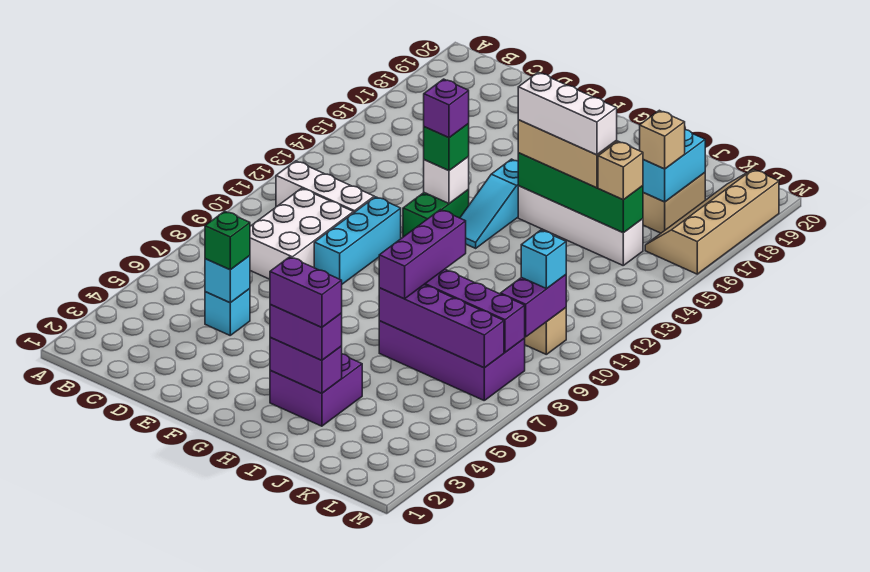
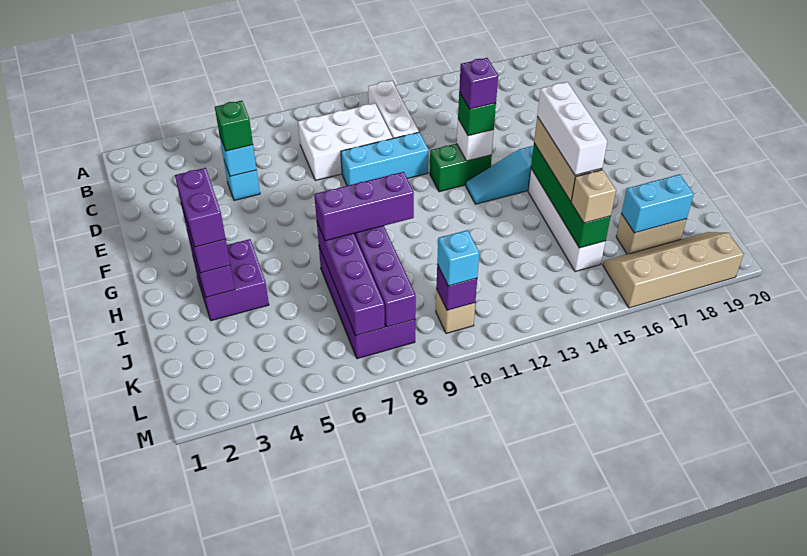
tan 1x1 brick [640,110,685,169] -> none
purple 1x2 brick [500,275,566,337] -> purple 1x1 brick [436,264,477,310]

